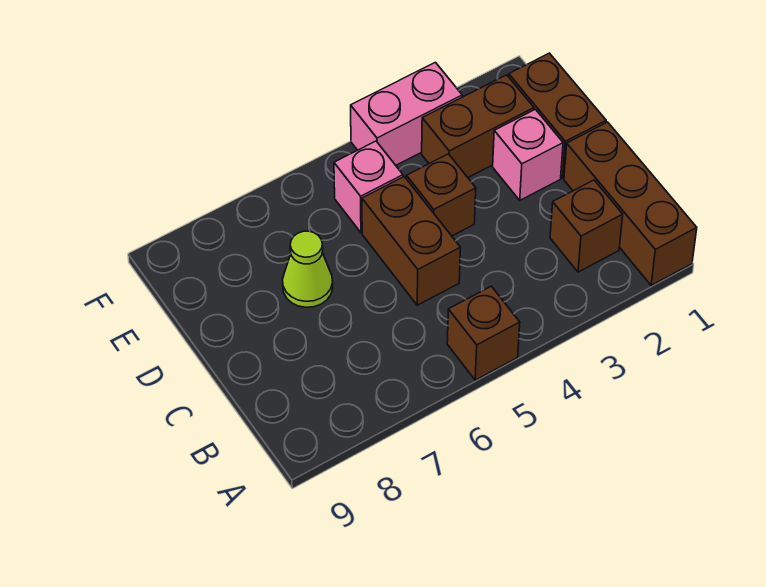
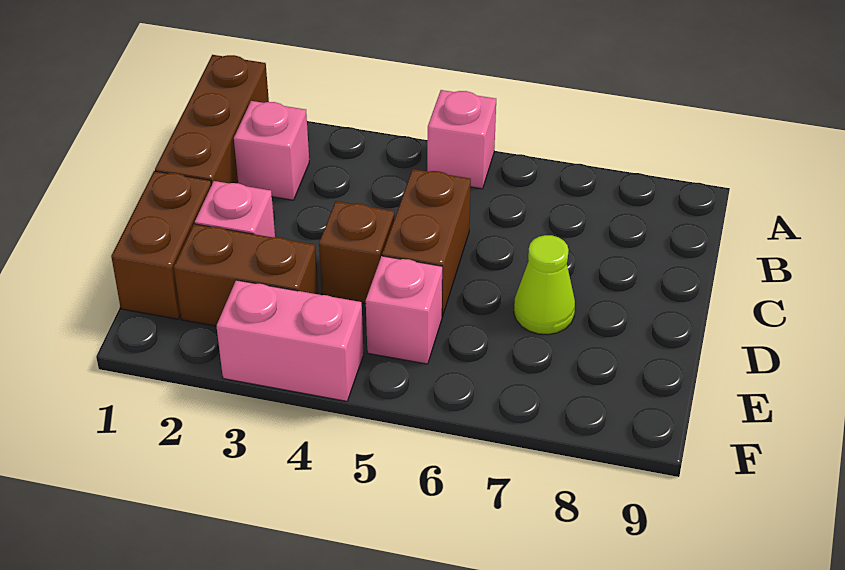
brown 1x1 brick [447,286,520,380] -> pink 1x1 brick [427,90,496,189]
brown 1x1 brick [550,180,623,272] -> pink 1x1 brick [234,101,309,200]

